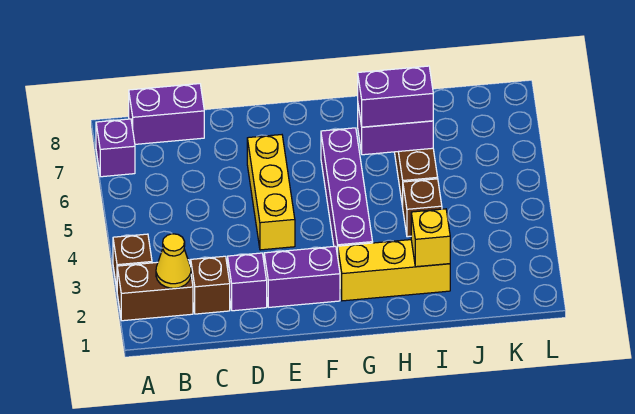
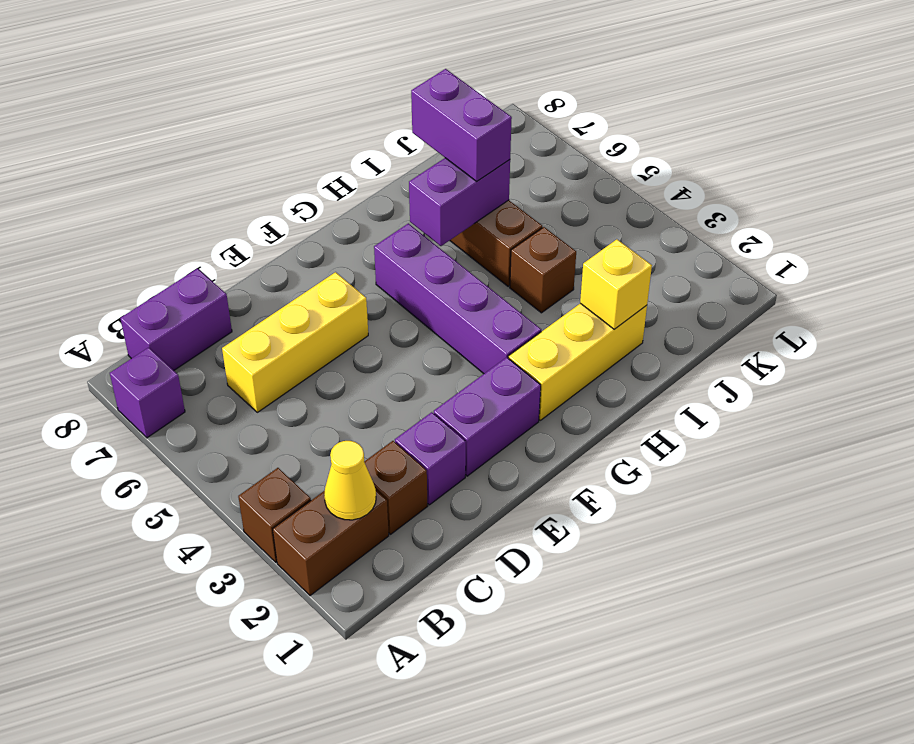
yellow 1x3 brick [247,135,295,250] -> yellow 1x3 brick turned to [222,272,368,412]
purple 1x2 brick [358,66,433,127] -> purple 1x2 brick turned to [411,69,512,181]

